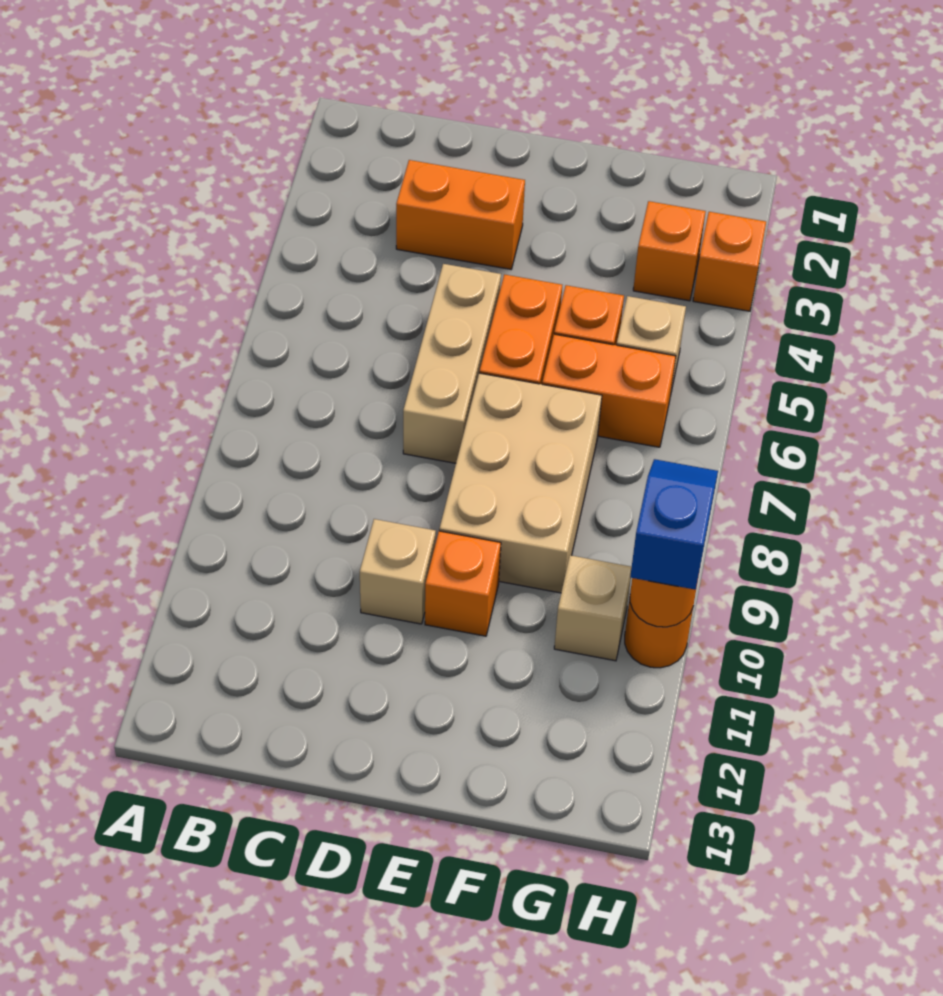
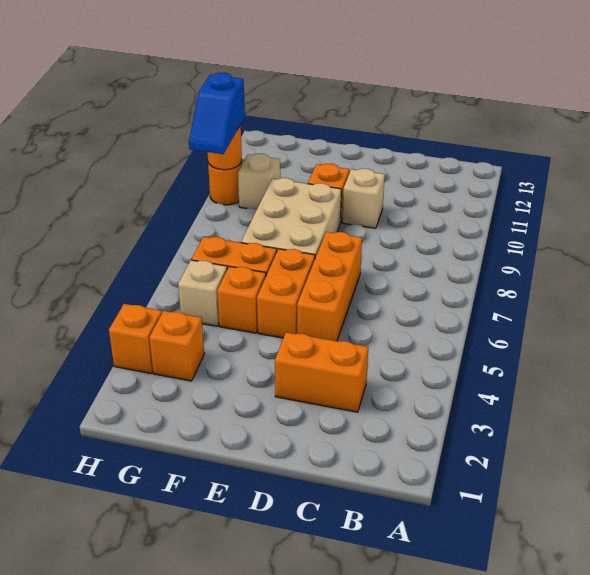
tan 1x3 brick [403,264,501,463] -> orange 1x3 brick [297,232,362,341]

